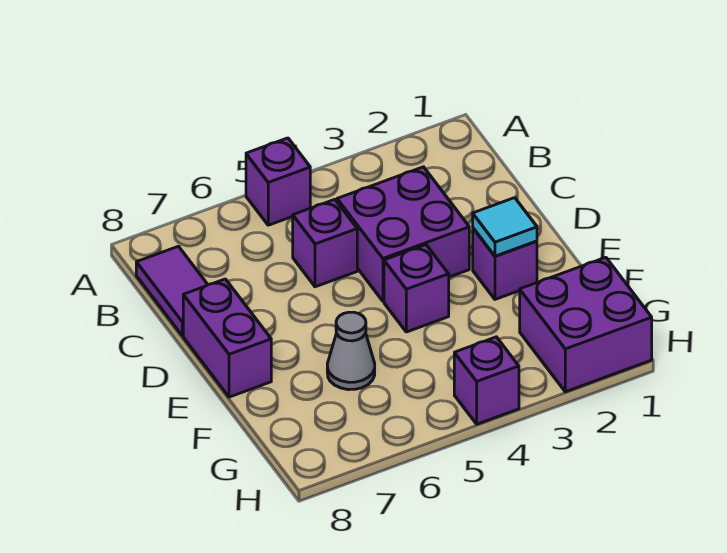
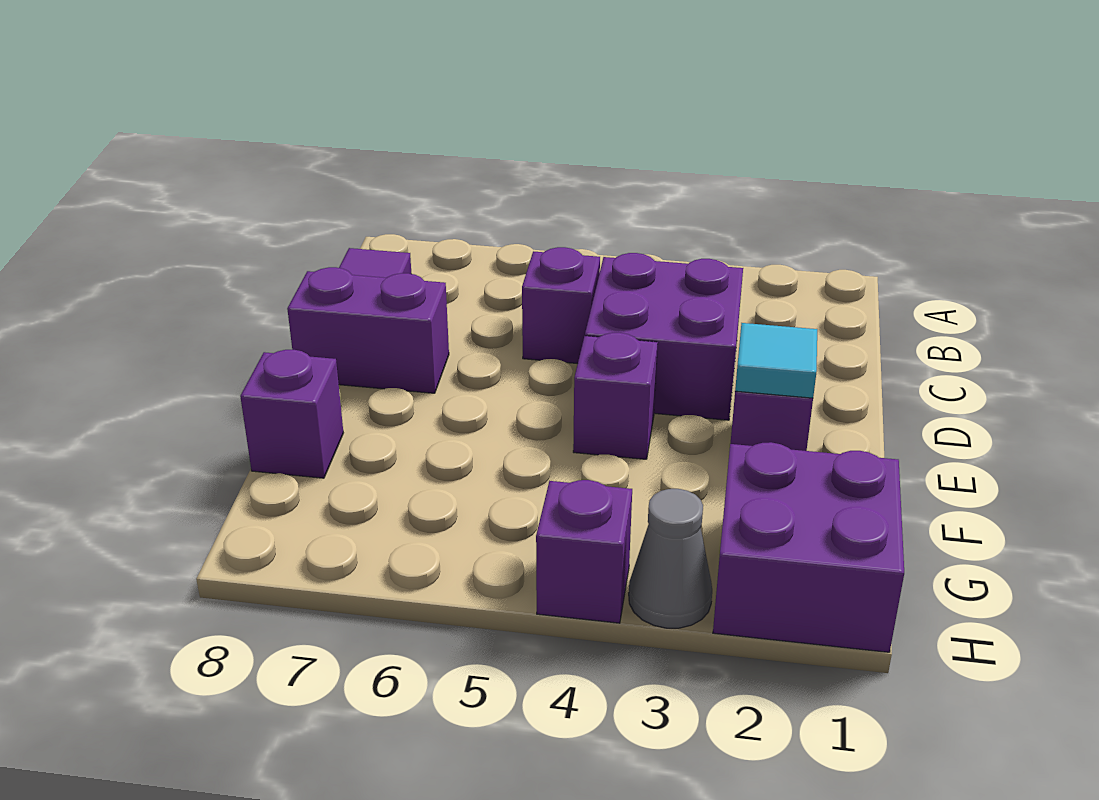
purple 1x1 brick [246,138,310,225] -> purple 1x1 brick moved to [240,350,343,478]
purple 1x2 brick [183,279,271,397] -> purple 1x2 brick turned to [287,267,449,393]
grey 1x1 cone [327,312,375,390] -> grey 1x1 cone moved to [629,489,712,628]

